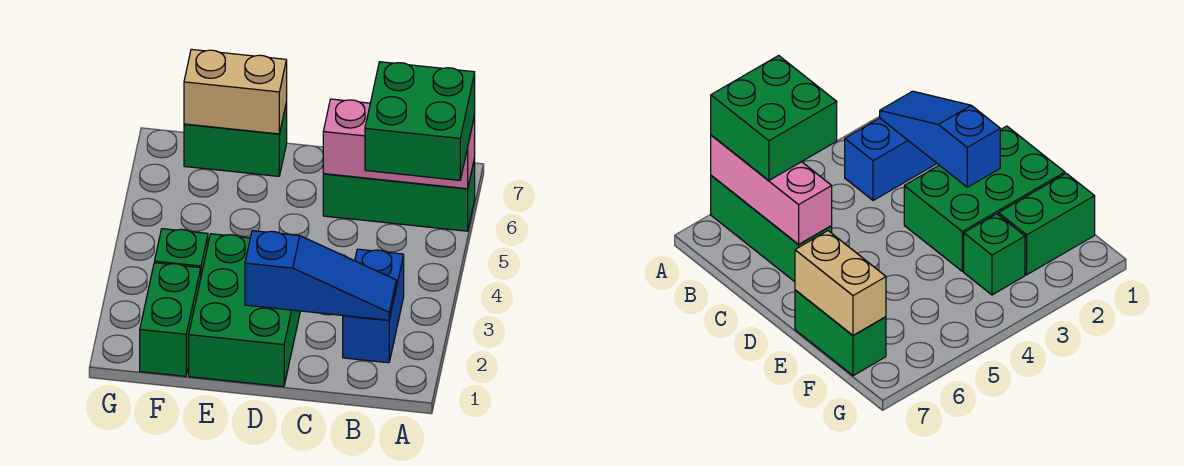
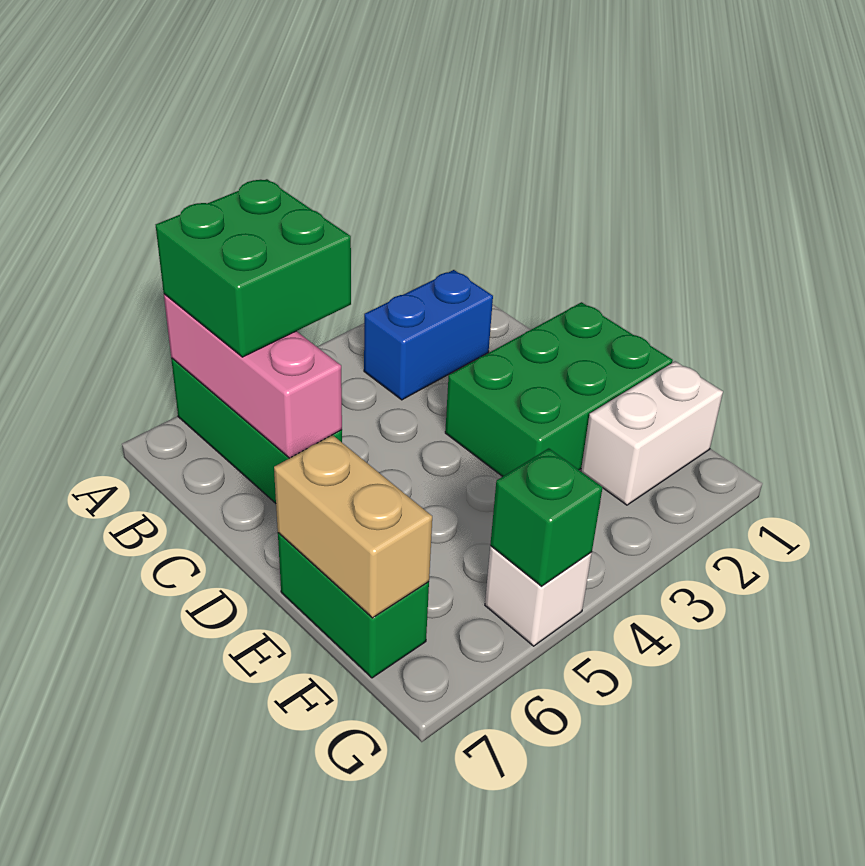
blue 1x3 slope [245,231,396,320] -> none
green 1x2 brick [140,263,201,376] -> white 1x2 brick [581,361,723,505]
green 1x1 brick [155,229,208,275] -> green 1x1 brick moved to [490,448,603,586]
none -> white 1x1 brick [485,546,592,646]

